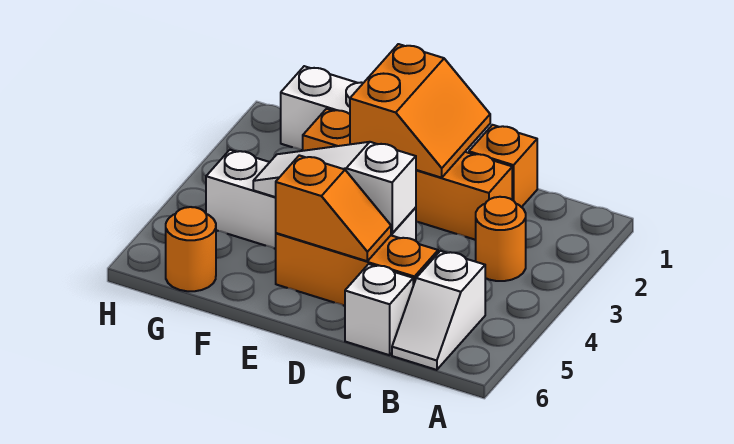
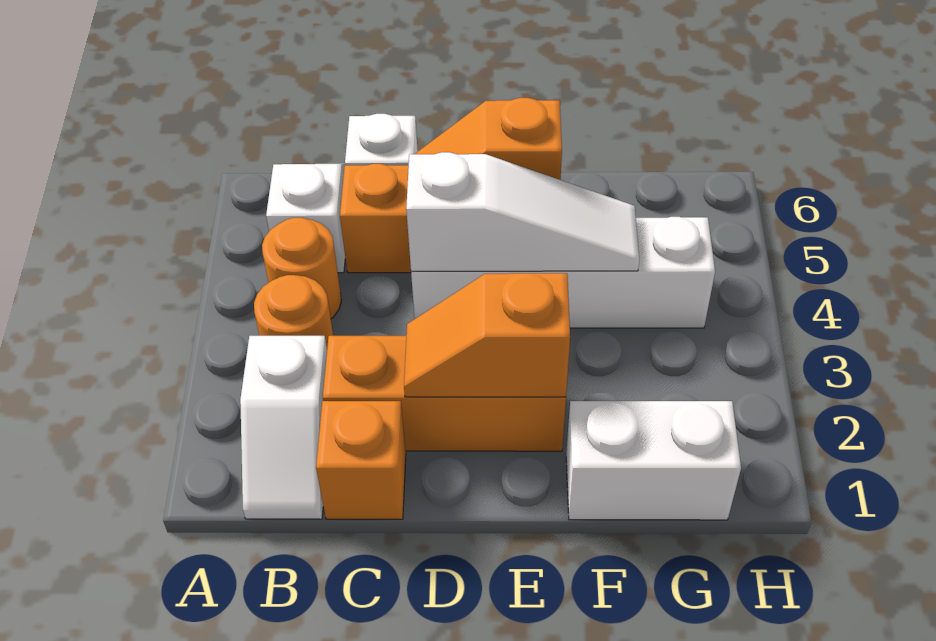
none -> white 1x2 slope [240,336,327,519]
orange 1x4 brick [303,109,512,240] -> orange 1x3 brick [323,336,566,451]
orange 2x2 slope [350,44,490,178] -> orange 1x2 slope [404,273,570,397]
orange 1x1 round brick [166,207,216,291] -> orange 1x1 round brick moved to [262,218,341,319]

